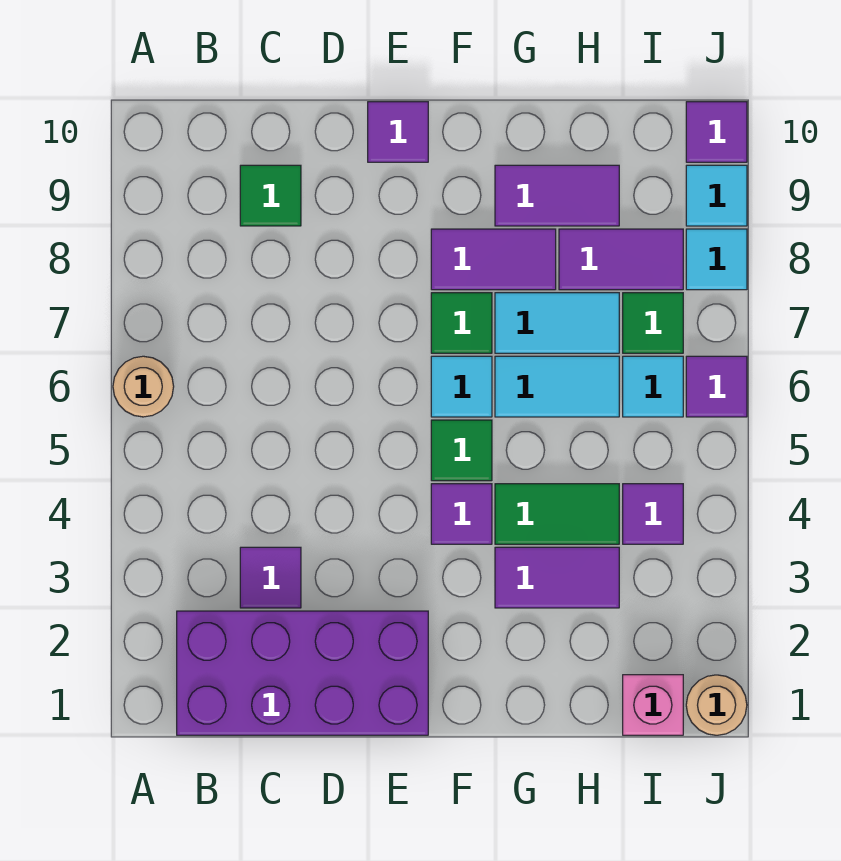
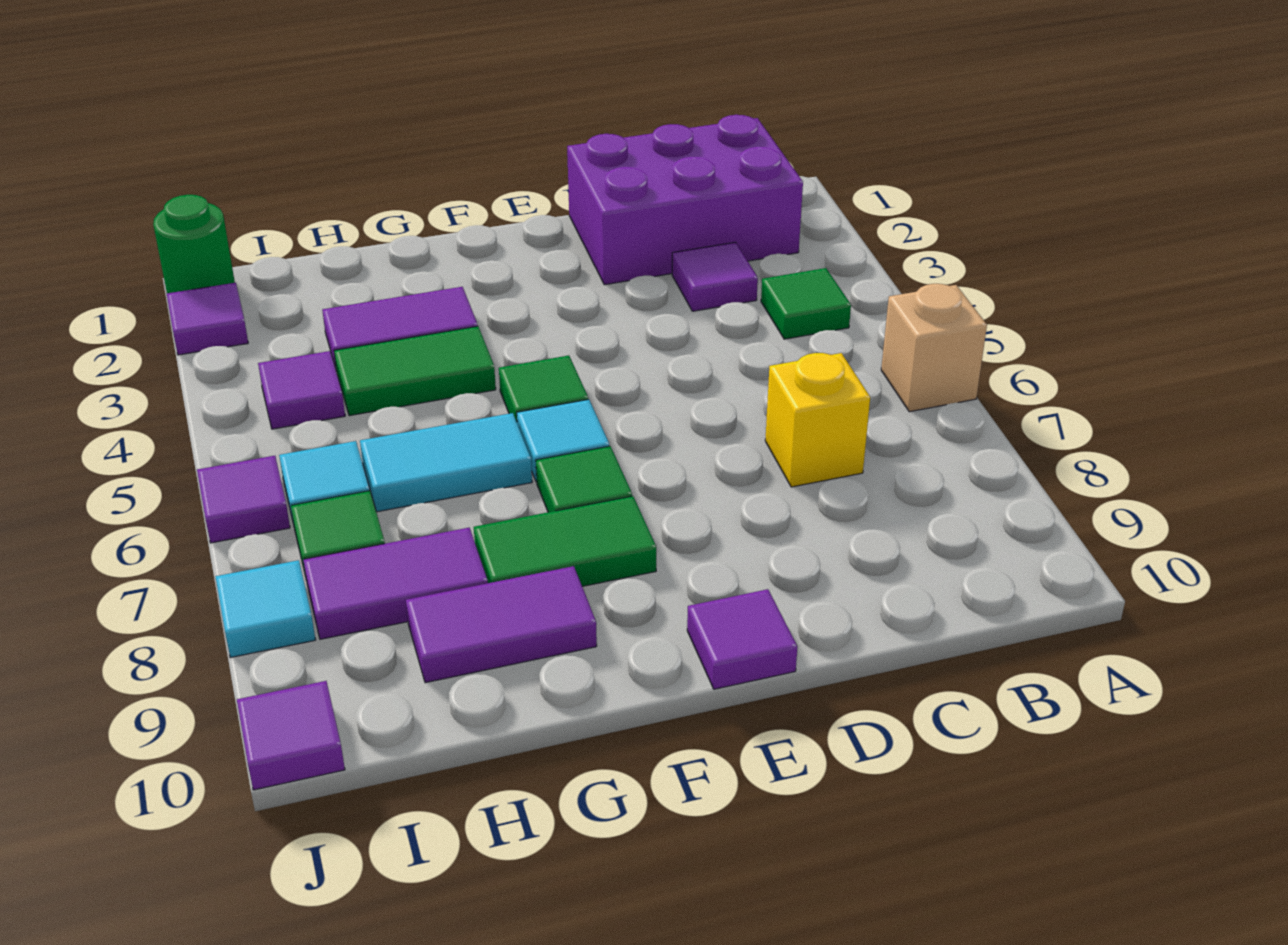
tan 1x1 round brick [113,356,174,417] -> tan 1x1 brick [881,284,987,412]
purple 2x4 brick [177,611,428,735] -> purple 2x3 brick [567,115,803,285]
none -> yellow 1x1 brick [765,353,870,487]
green 1x1 tile [240,165,301,226] -> green 1x1 tile moved to [761,268,851,339]
purple 1x1 tile [431,484,492,544] -> purple 1x1 tile moved to [167,283,248,355]
purple 1x2 tile [431,229,556,290] -> green 1x2 tile [474,496,656,586]
cyan 1x2 tile [495,293,619,353] -> none
pink 1x1 brick [623,675,683,735] -> none
tan 1x1 round brick [686,675,747,735] -> green 1x1 round brick [153,195,235,293]
cyan 1x1 tile [686,165,747,226] -> none

